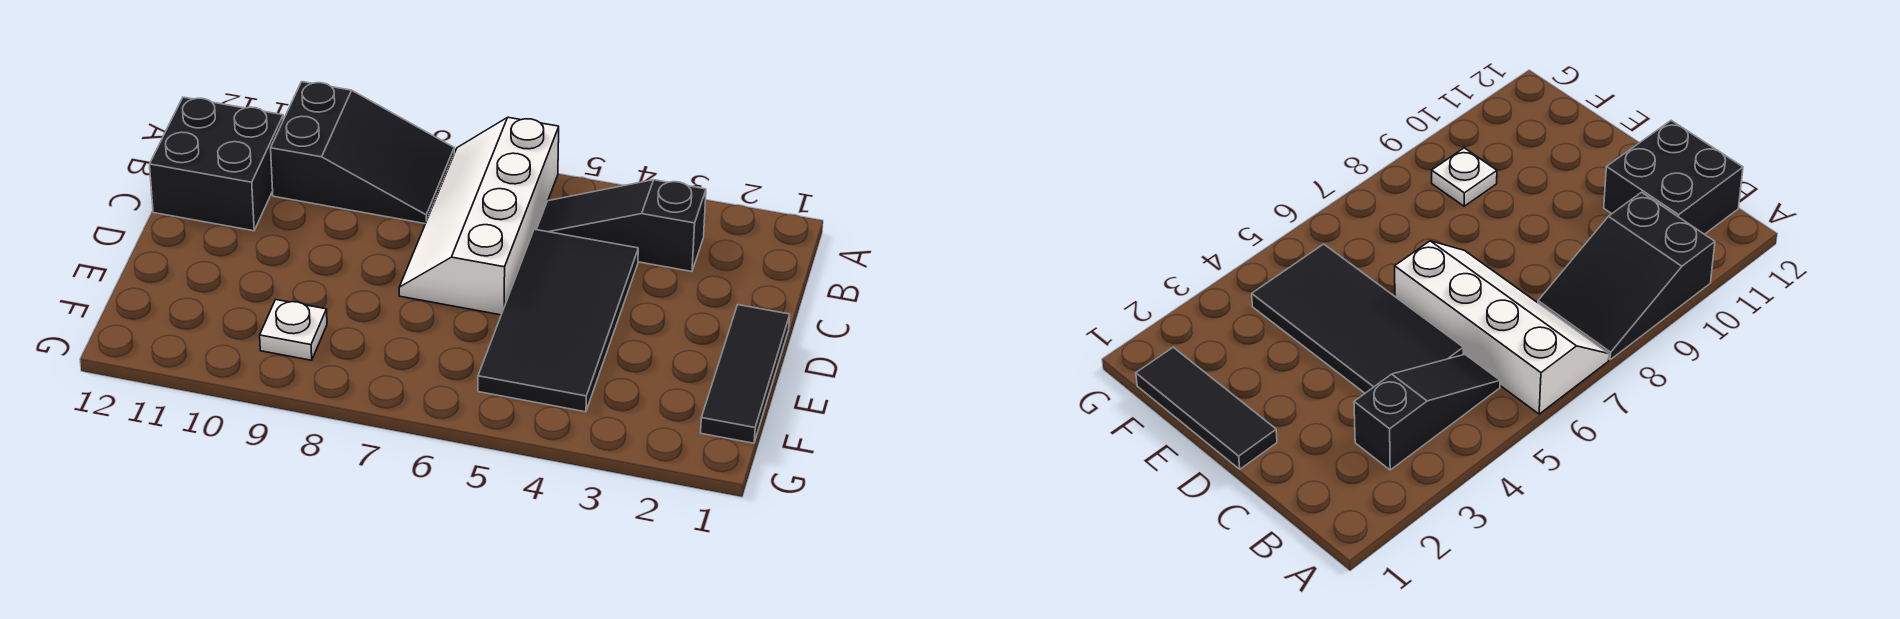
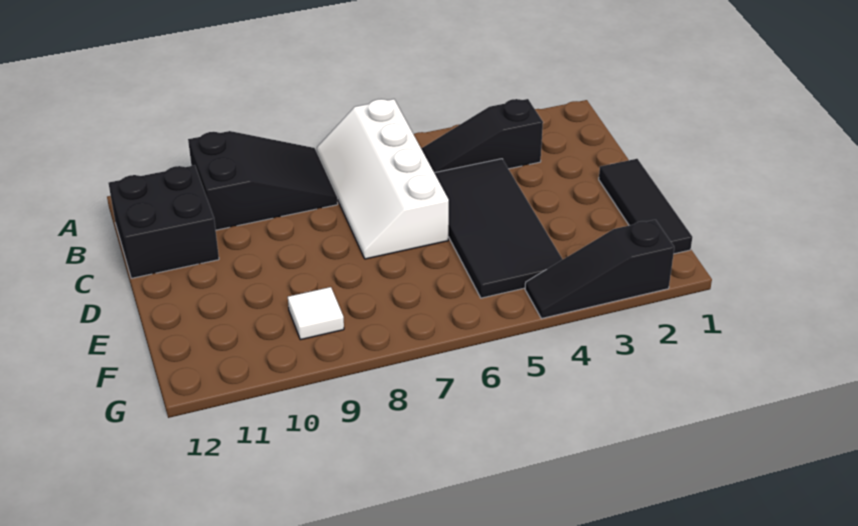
white 1x1 plate [260,300,327,360] -> white 1x1 tile [288,287,344,340]
none -> black 1x3 slope [525,220,674,319]

